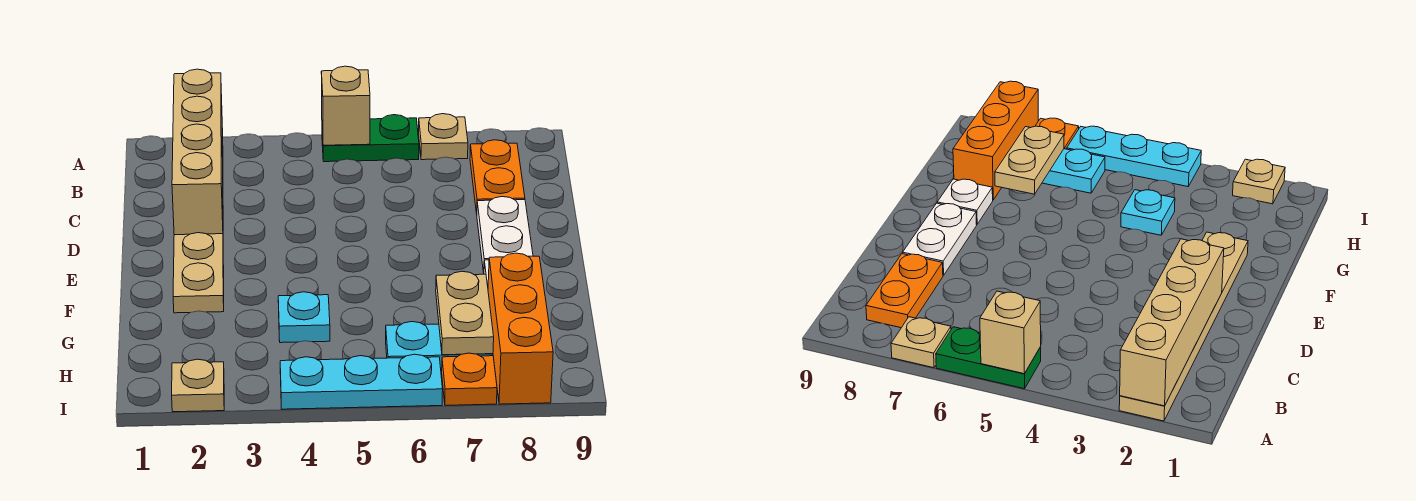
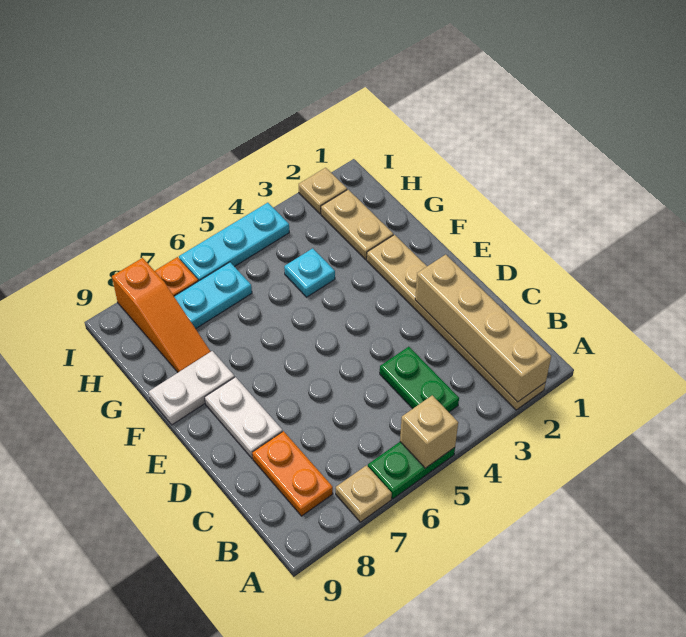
none -> green 1x2 plate [380,347,459,412]
white 1x1 plate [937,179,993,224] -> white 1x2 plate [149,351,234,425]
tan 1x2 plate [436,271,494,355] -> tan 1x2 plate moved to [321,190,393,259]
orange 1x3 brick [488,253,553,404] -> orange 1x3 slope [112,258,211,372]

